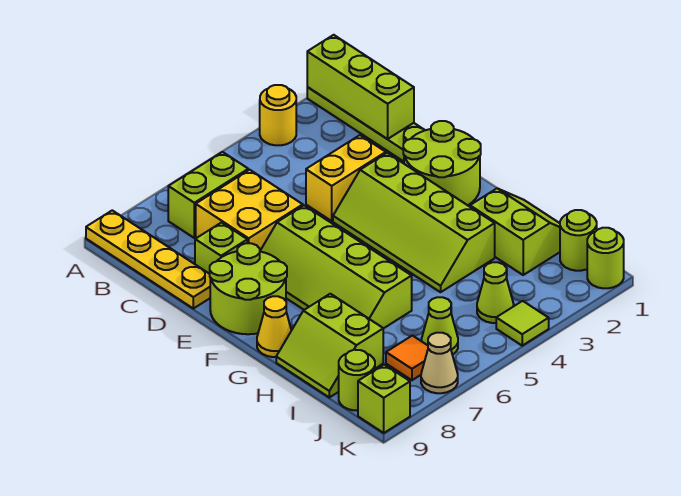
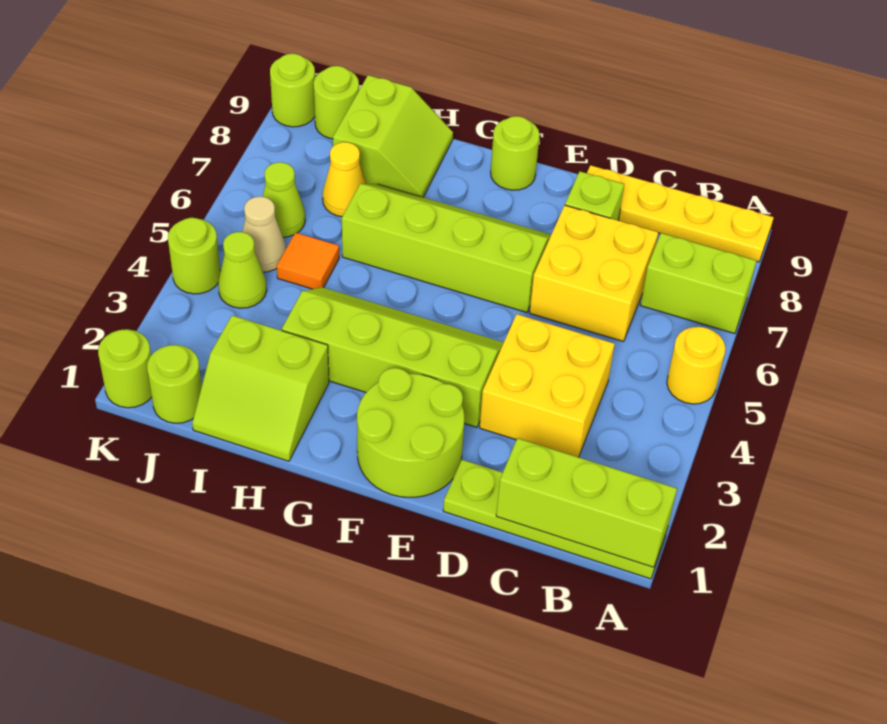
yellow 1x1 round brick [260,85,296,145] -> yellow 1x1 round brick moved to [667,327,725,404]
lime 1x2 brick [168,152,248,238] -> lime 1x2 brick turned to [640,233,756,334]
yellow 1x2 brick [306,135,386,221] -> yellow 2x2 brick [480,314,615,457]
lime 2x2 round brick [210,243,287,334] -> lime 1x1 round brick [491,116,540,190]
yellow 1x1 cone [257,296,292,357] -> yellow 1x1 cone moved to [323,142,366,217]
lime 2x2 slope [276,294,383,397] -> lime 2x2 slope turned to [333,75,453,197]
orange 1x1 tile [386,336,428,380] -> orange 1x1 tile moved to [277,233,339,289]
lime 1x1 tile [496,301,549,346] -> lime 1x1 round brick [168,218,220,294]
tan 1x1 cone [421,333,458,393] -> tan 1x1 cone moved to [242,197,286,272]
lime 1x1 brick [358,365,410,433] -> lime 1x1 round brick [270,54,315,127]

